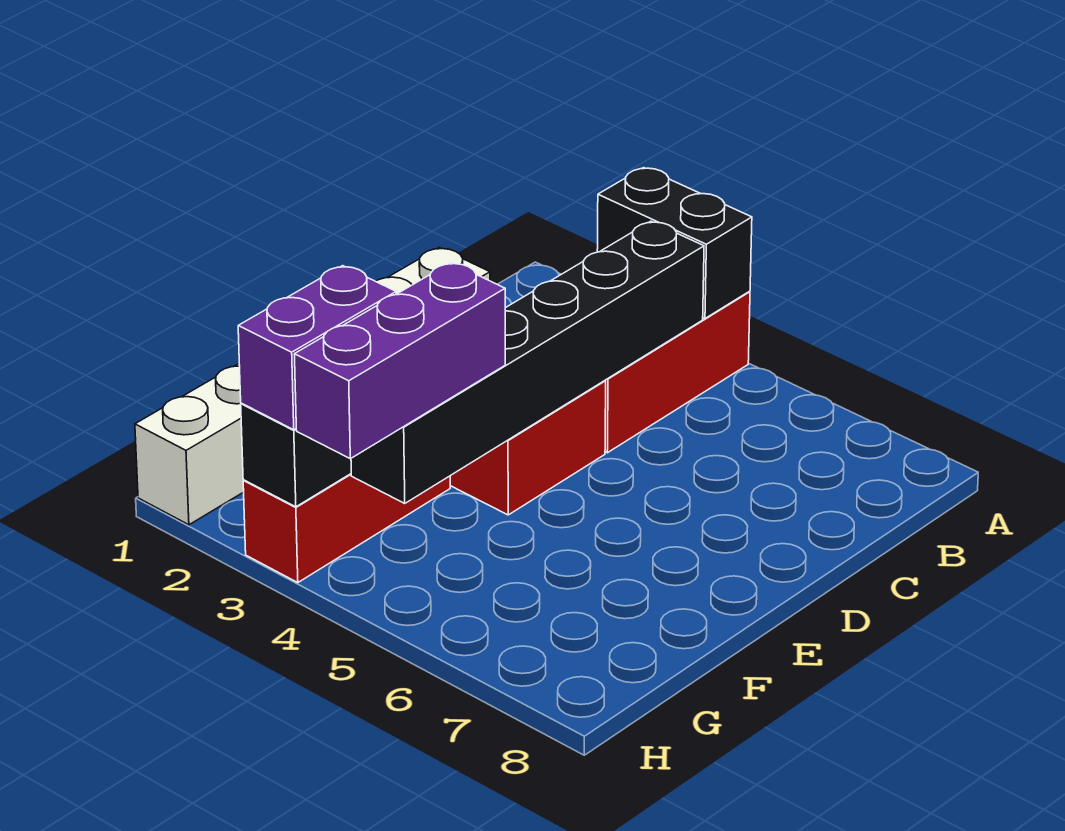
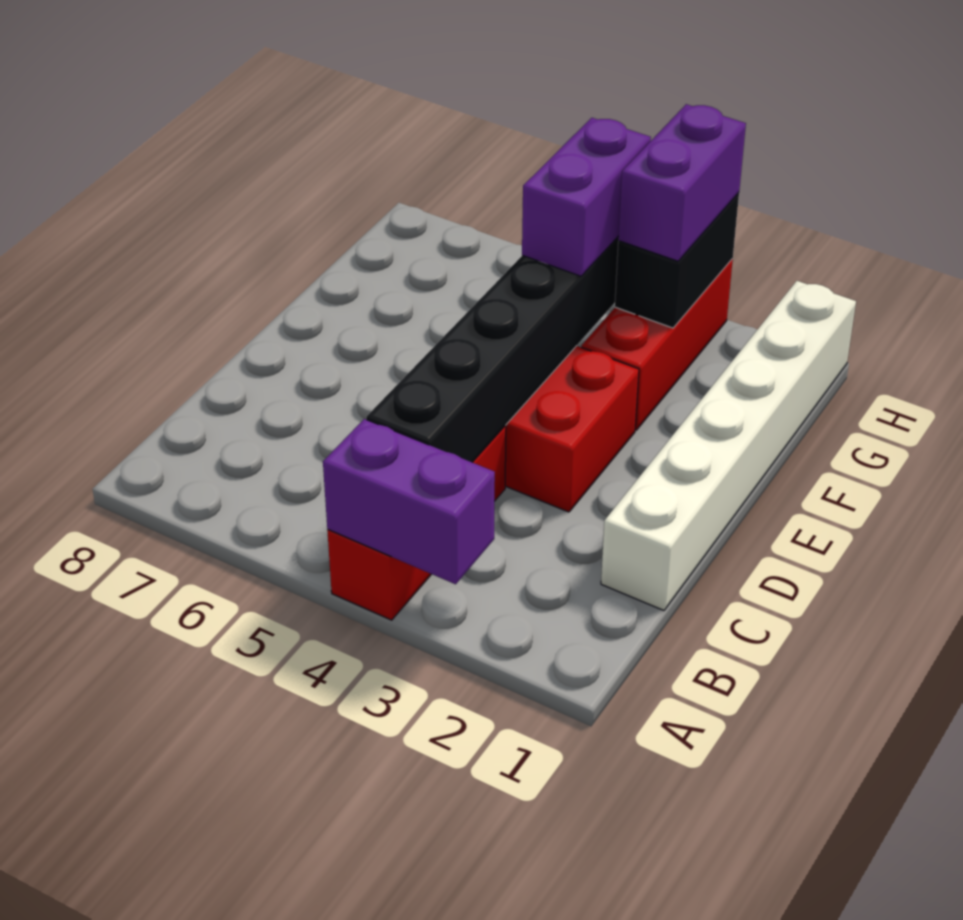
black 1x2 brick [597,168,752,318] -> purple 1x2 brick [323,419,495,584]
purple 1x3 brick [295,263,505,459] -> purple 1x2 brick [522,118,651,276]

